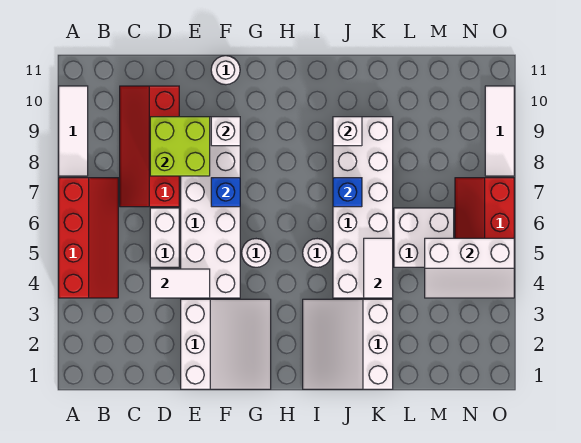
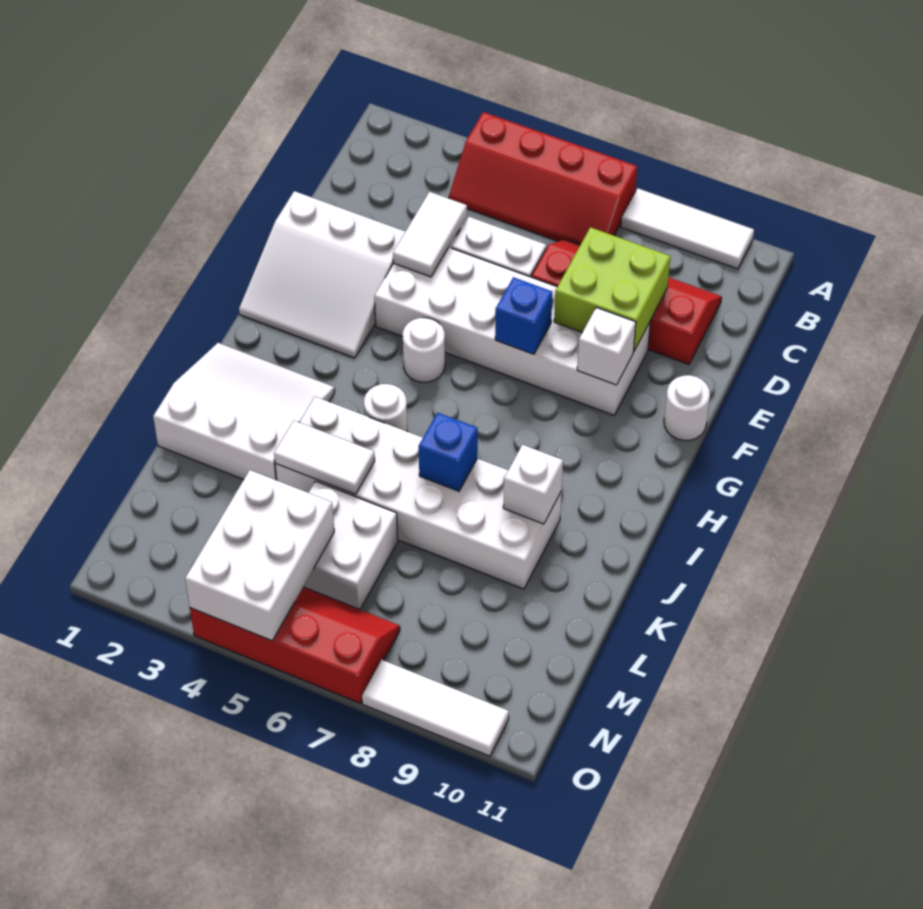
white 2x3 slope [425,238,514,298] -> white 2x3 brick [185,470,334,641]

